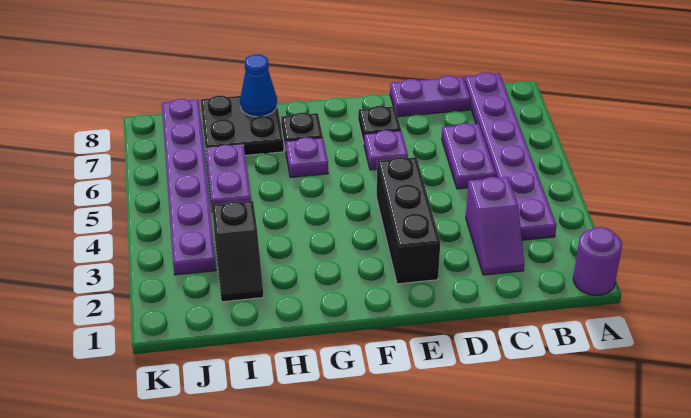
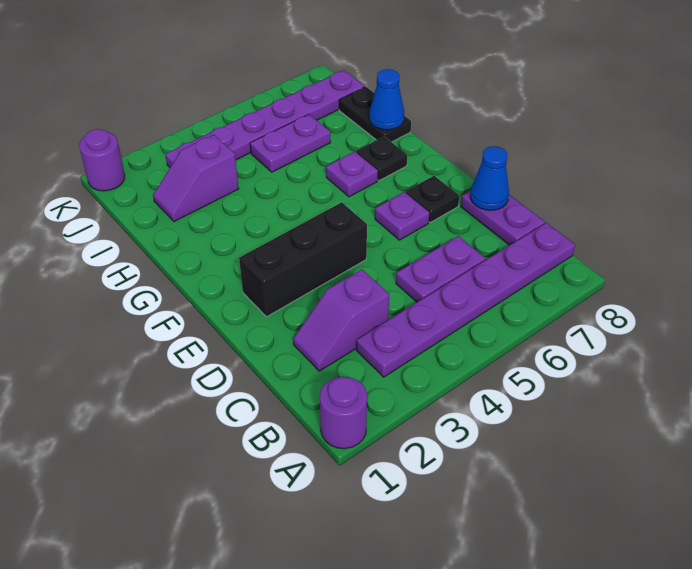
none -> blue 1x1 cone [470,146,509,210]
black 2x2 plate [201,95,284,155] -> black 1x2 plate [339,87,411,142]
black 1x2 slope [212,201,264,302] -> purple 1x2 slope [153,135,239,222]
none -> purple 1x1 round brick [79,129,125,191]

